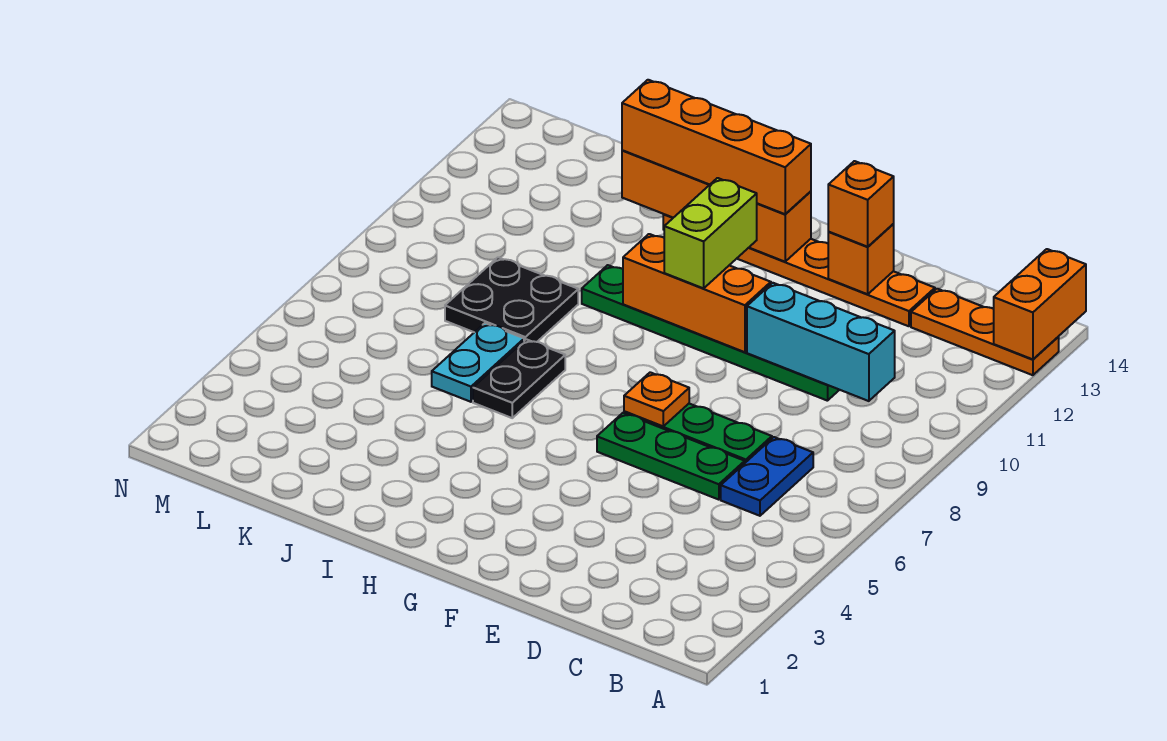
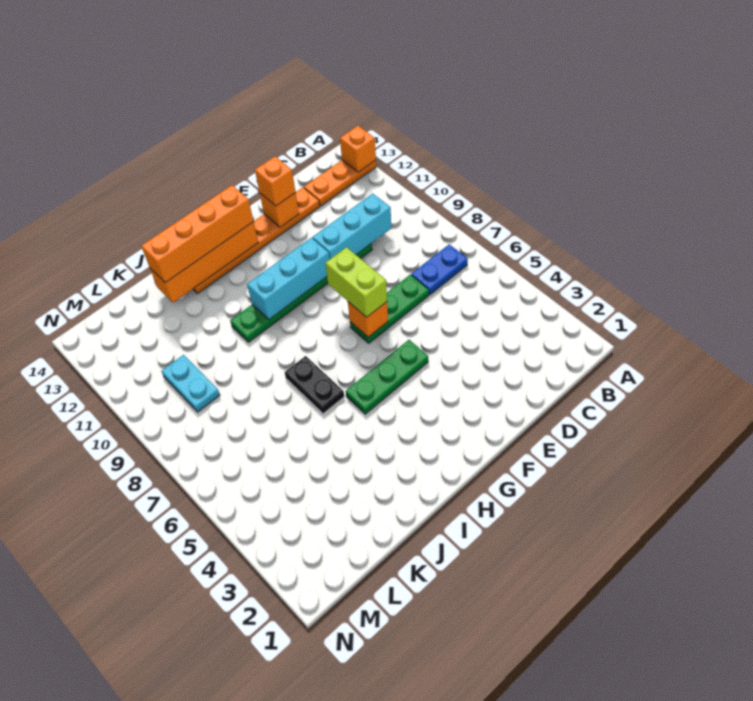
orange 1x2 brick [994,249,1086,359] -> orange 1x1 brick [340,126,376,172]
blue 1x2 plate [721,437,813,516] -> blue 1x2 plate turned to [411,244,468,295]
green 1x3 plate [597,413,745,500] -> green 1x3 plate moved to [346,340,428,414]
orange 1x1 plate [624,372,689,426] -> orange 1x1 brick [348,302,388,337]
orange 1x3 brick [623,234,771,352] -> cyan 1x3 brick [247,238,330,319]
lime 1x2 brick [664,178,757,288] -> lime 1x2 brick moved to [325,247,387,317]
cyan 1x2 plate [432,323,524,402] -> cyan 1x2 plate moved to [162,355,220,412]
black 2x2 plate [445,257,578,342] -> none

